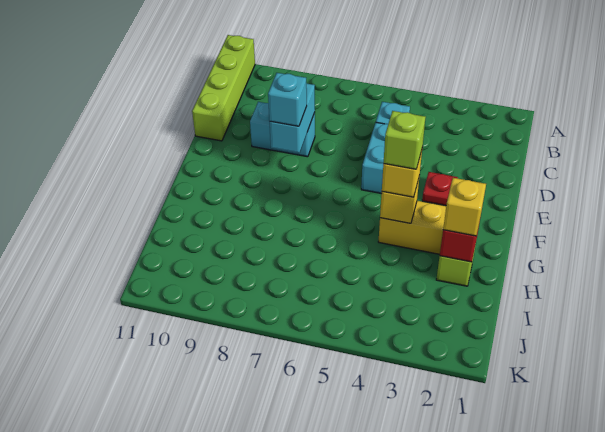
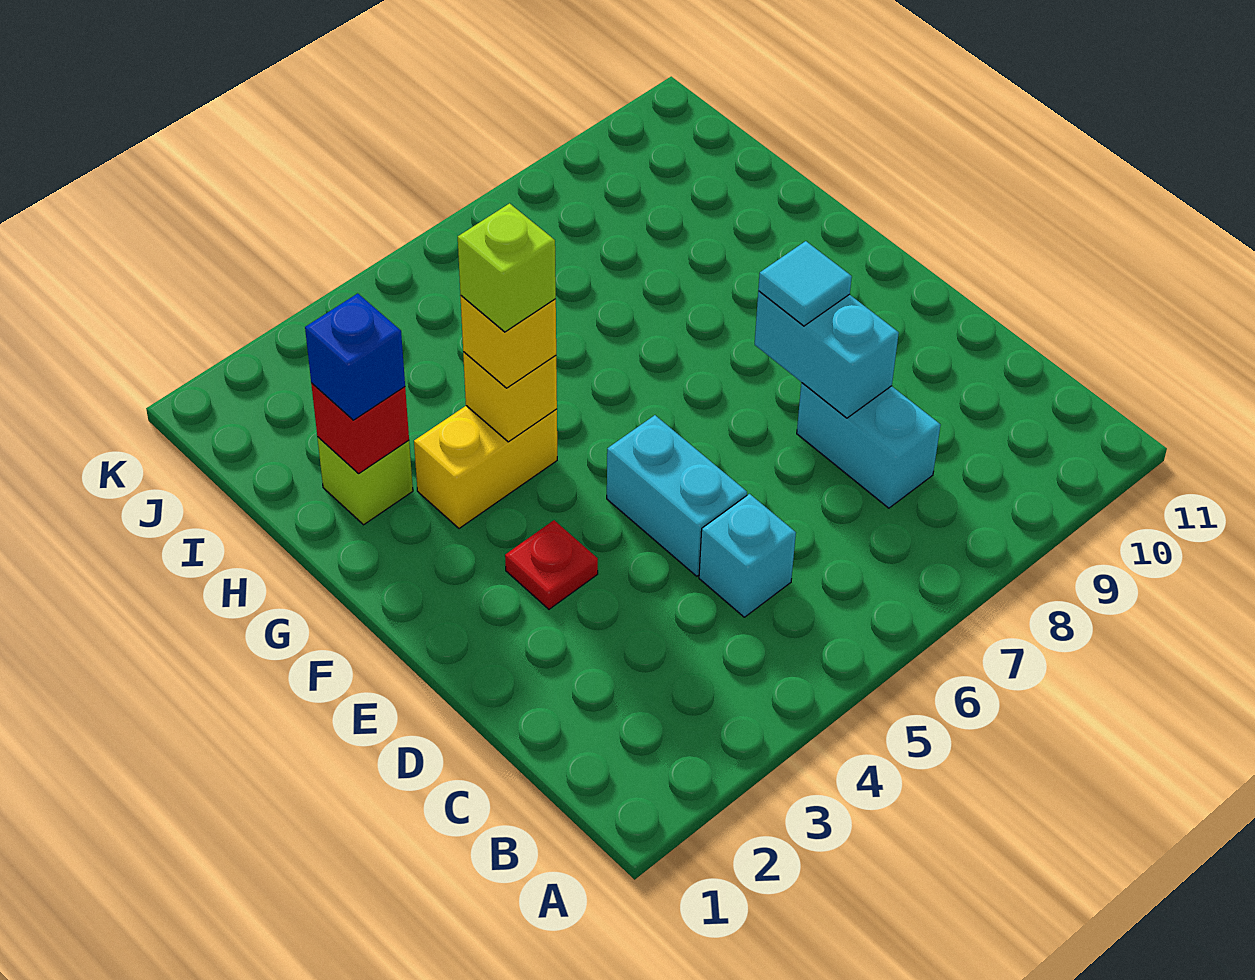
lime 1x4 brick [192,35,255,141] -> none
cyan 1x2 brick [250,102,315,157] -> cyan 1x2 brick turned to [797,383,940,508]
cyan 1x1 brick [268,73,307,126] -> cyan 1x1 tile [758,241,852,326]
yellow 1x1 brick [443,178,486,236] -> blue 1x1 brick [305,293,405,420]

